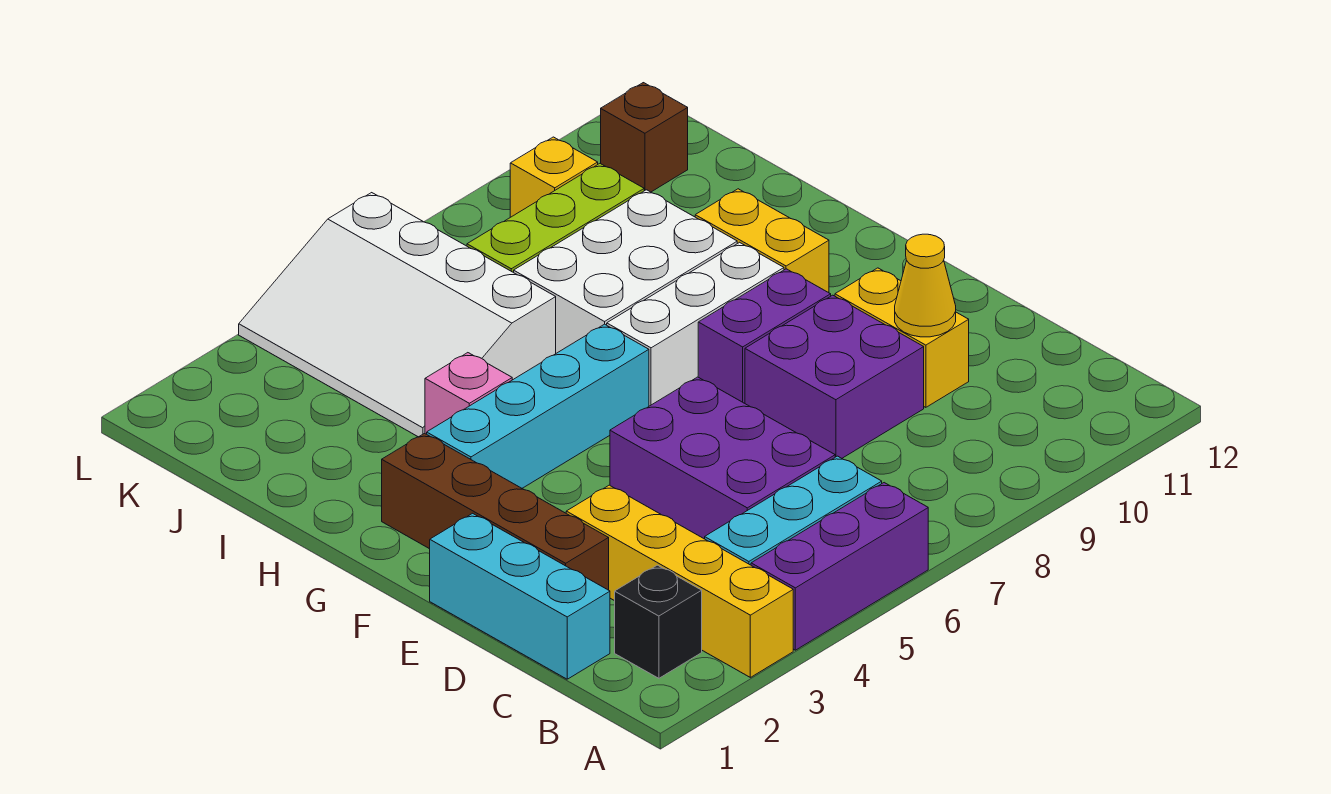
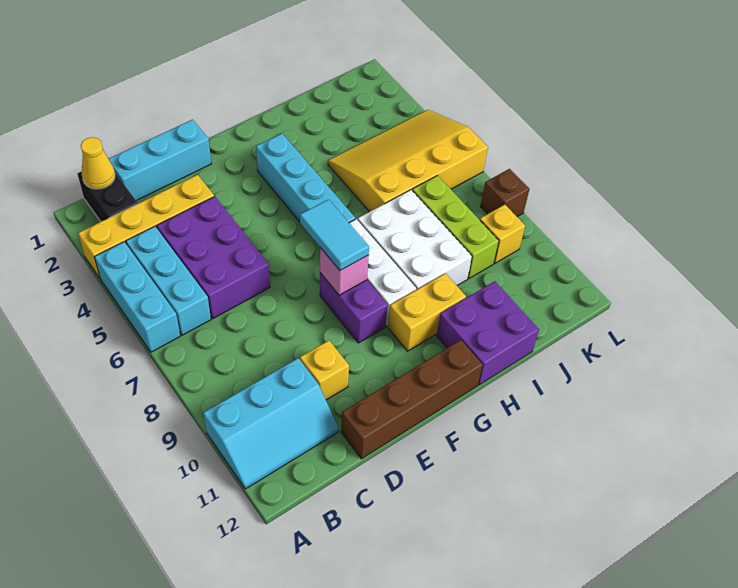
purple 1x3 brick [751,483,928,650] -> cyan 1x3 brick [95,242,180,352]
none -> cyan 2x3 slope [203,358,339,489]
black 1x1 brick [615,565,702,678] -> black 1x2 brick [77,171,138,221]
purple 2x3 brick [610,377,835,539] -> purple 2x3 brick turned to [157,196,270,319]
brown 1x4 brick [382,434,609,590] -> brown 1x4 brick moved to [341,340,483,459]
purple 2x2 brick [745,295,924,458] -> purple 2x2 brick moved to [437,281,539,385]
yellow 1x2 brick [835,268,969,407] -> yellow 1x1 brick [300,341,349,400]
yellow 1x1 cone [895,234,956,337] -> yellow 1x1 cone moved to [81,137,115,189]
none -> cyan 1x2 tile [300,200,369,271]
pink 1x1 brick [425,353,512,434] -> pink 1x1 brick moved to [320,248,369,295]
white 3x4 slope [239,193,556,437] -> yellow 3x4 slope [328,110,488,212]
brown 1x1 brick [601,83,688,192] -> brown 1x1 brick moved to [480,169,529,217]

